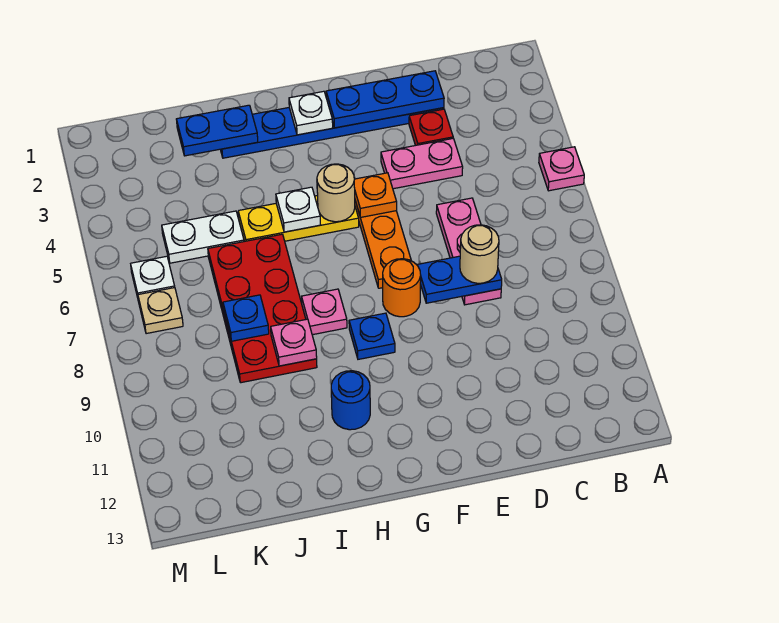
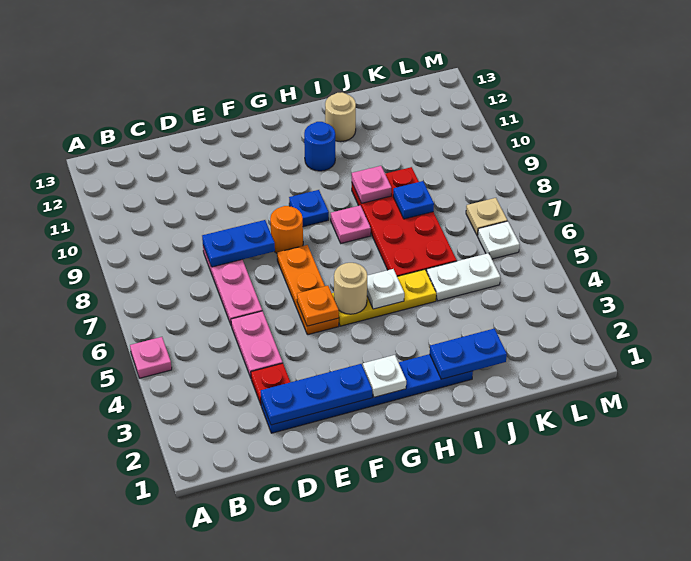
pink 1x2 plate [381,138,463,189] -> pink 1x2 plate turned to [231,311,283,378]
tan 1x1 round brick [460,225,499,283] -> tan 1x1 round brick moved to [325,92,356,142]

